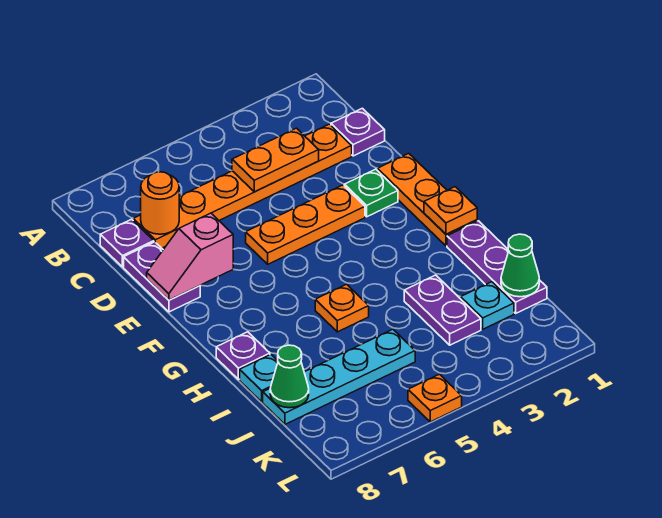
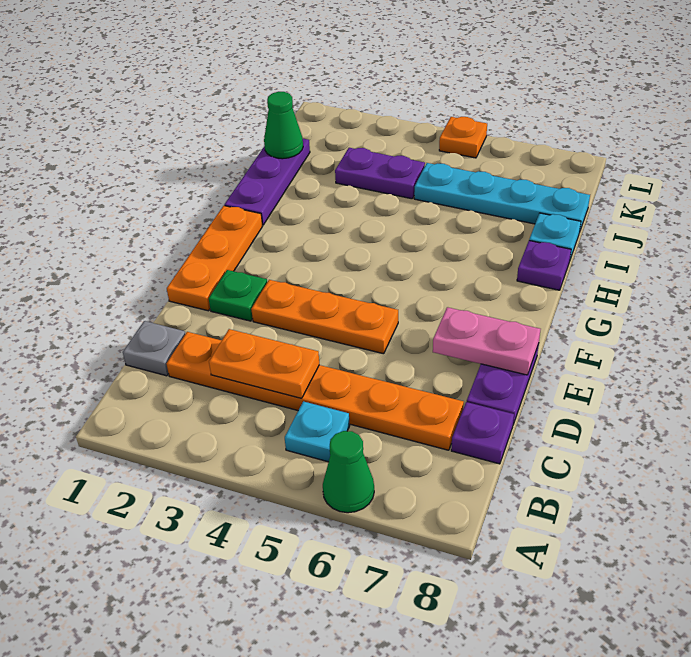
purple 1x1 plate [331,108,385,156] -> grey 1x1 plate [123,321,185,376]
orange 1x1 round brick [141,172,179,234] -> none
pink 1x2 slope [147,213,233,300] -> pink 1x2 plate [433,307,541,375]
orange 1x1 plate [424,187,477,234] -> none
orange 1x1 plate [315,284,369,332] -> none
purple 1x2 plate [404,275,481,345] -> purple 1x2 plate turned to [335,148,425,199]
cyan 1x1 plate [461,282,514,329] -> cyan 1x1 plate moved to [285,401,350,462]
green 1x1 cone [270,345,309,408] -> green 1x1 cone moved to [323,431,374,513]

